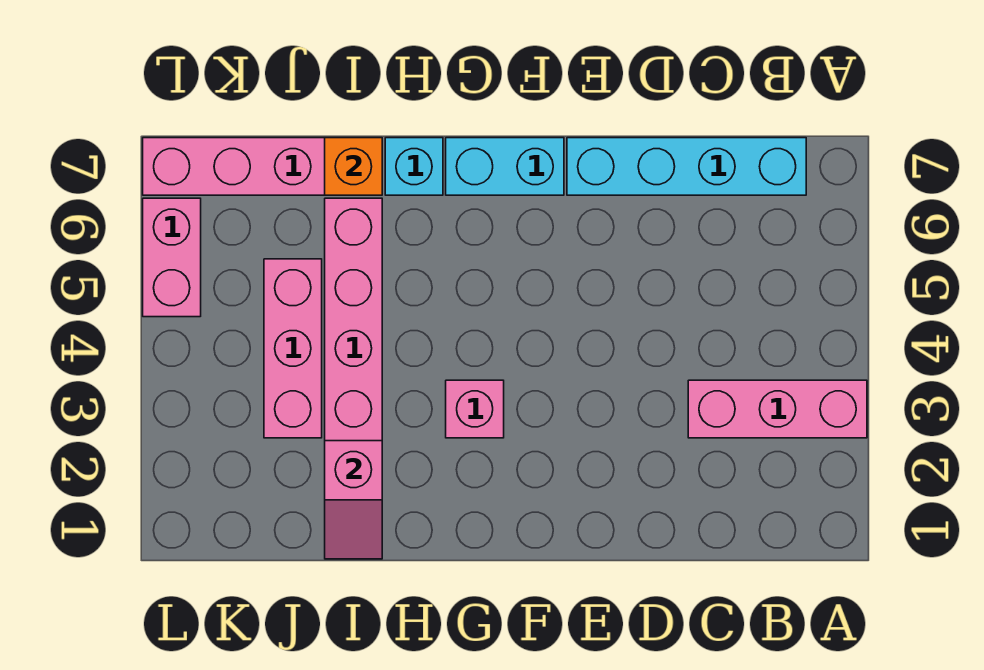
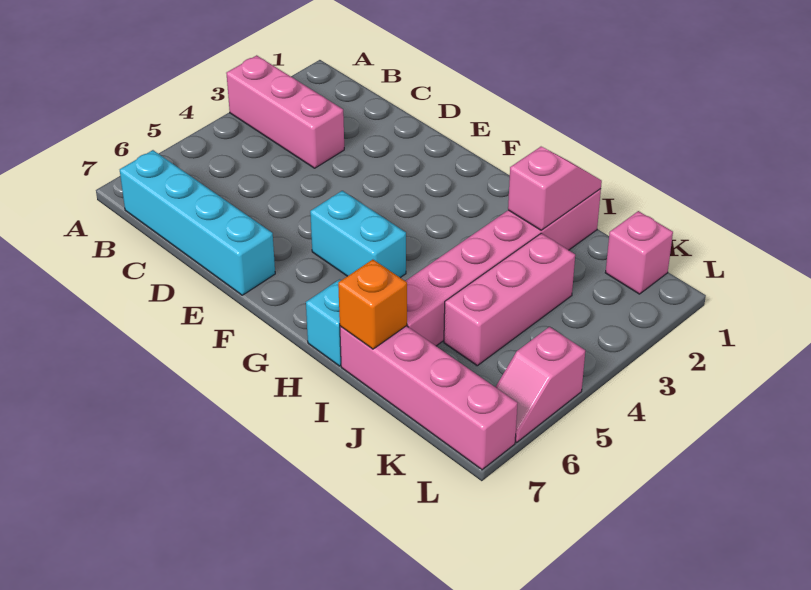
cyan 1x2 brick [446,138,564,195] -> cyan 1x2 brick moved to [310,191,406,278]
pink 1x1 brick [446,380,504,438] -> pink 1x1 brick moved to [605,211,673,294]
pink 1x2 brick [143,198,201,317] -> pink 1x2 slope [496,327,585,442]

